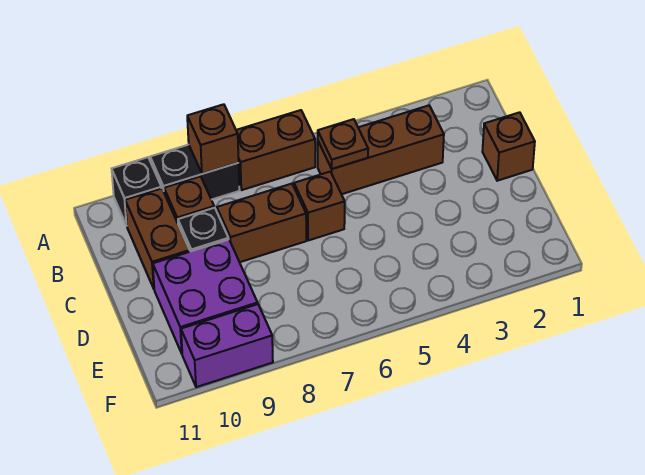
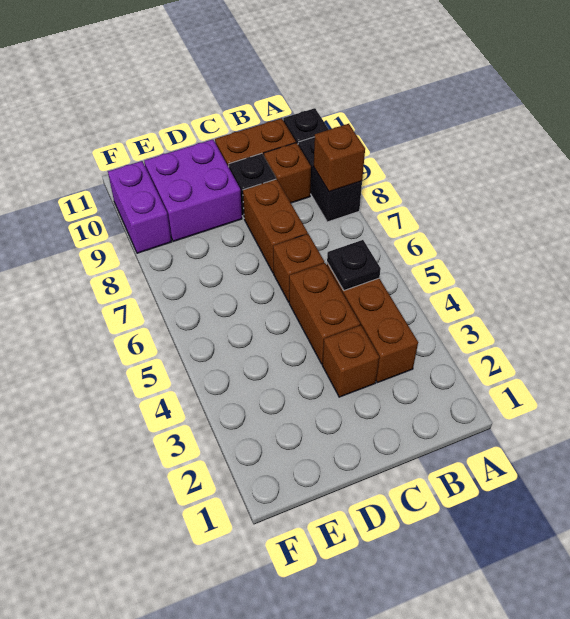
brown 1x2 brick [236,110,315,190] -> brown 1x2 brick moved to [289,263,360,364]
brown 1x1 plate [318,119,368,169] -> black 1x1 plate [327,240,381,290]
brown 1x1 brick [482,112,535,181] -> brown 1x1 brick moved to [322,325,379,397]

